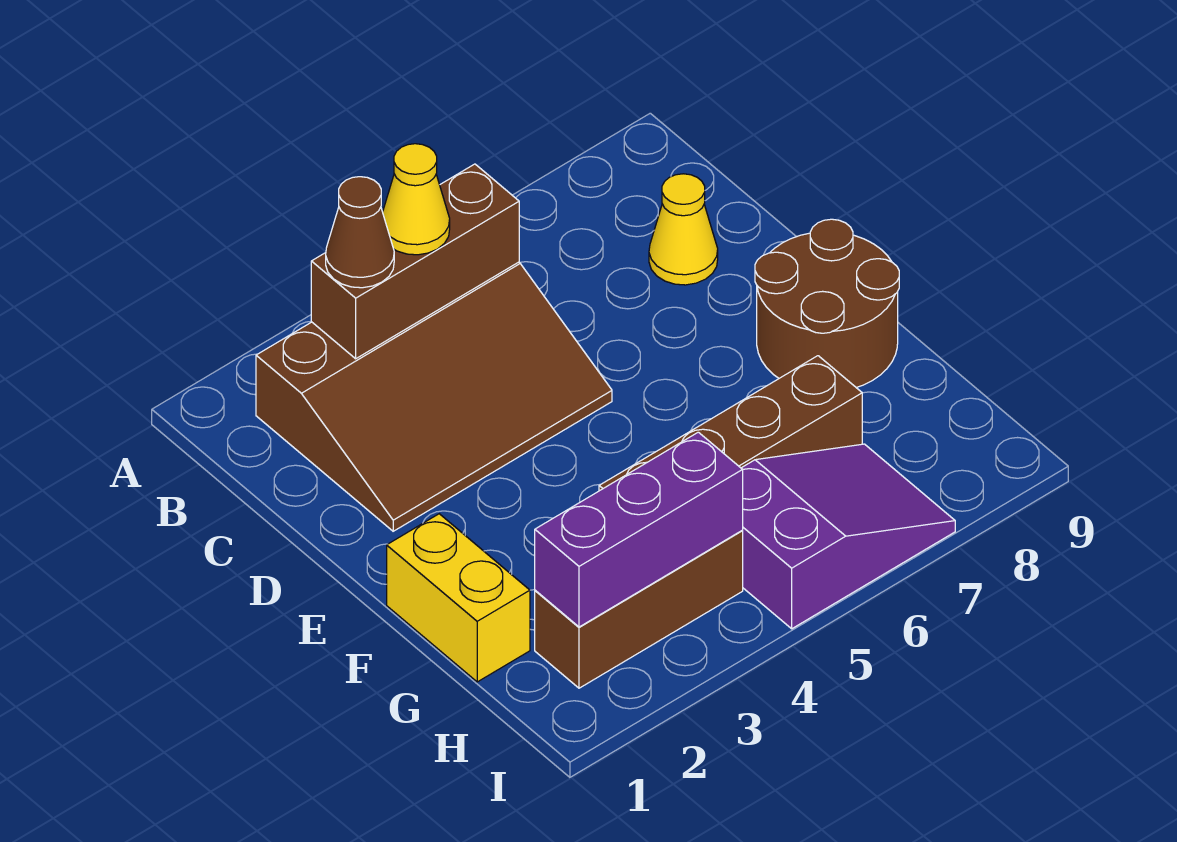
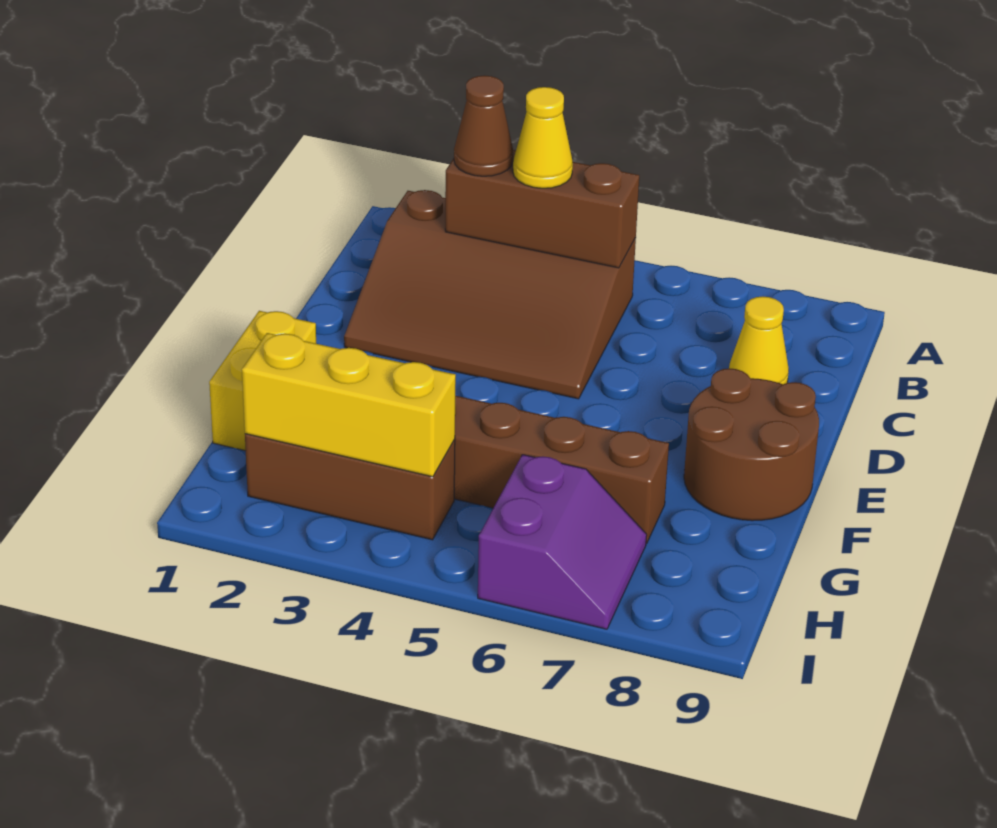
purple 1x3 brick [535,432,743,627] -> yellow 1x3 brick [242,333,456,477]
purple 2x3 slope [741,444,955,629] -> purple 2x2 slope [478,455,647,629]

